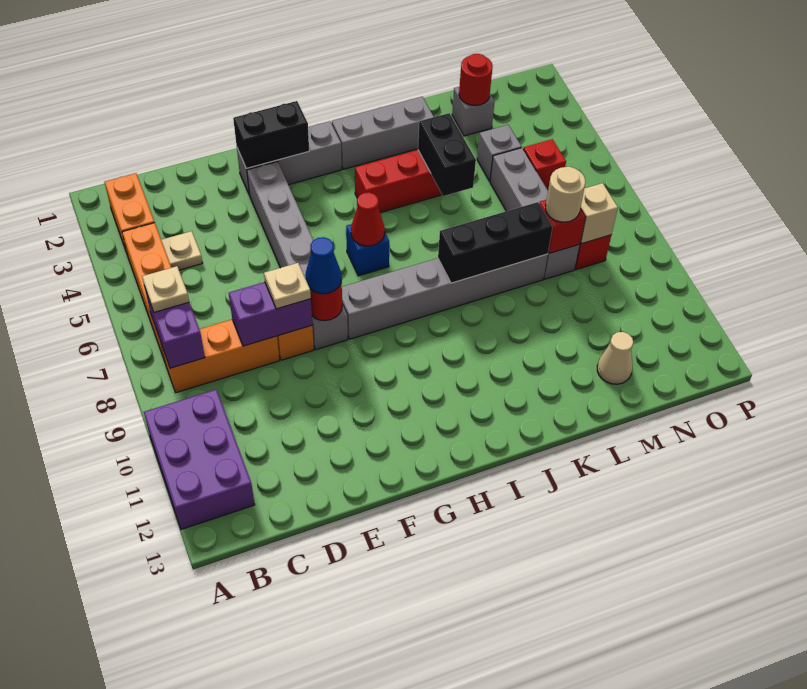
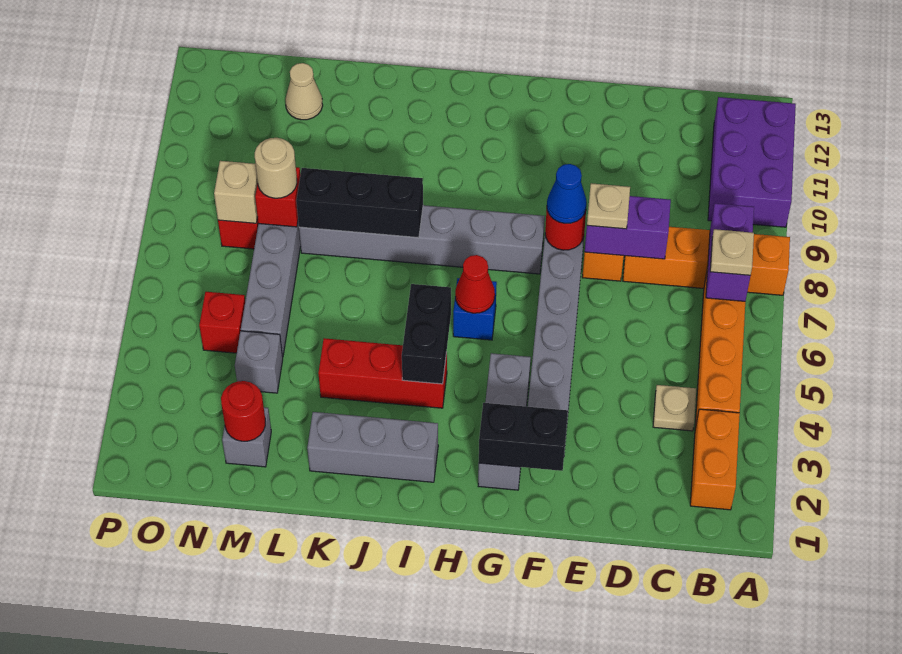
orange 1x3 brick [161,320,279,393] -> orange 1x4 brick [623,227,790,295]
grey 1x3 brick [237,121,342,194] -> grey 1x3 brick turned to [478,353,531,490]
black 1x2 brick [418,113,476,196] -> black 1x2 brick moved to [402,284,451,384]

